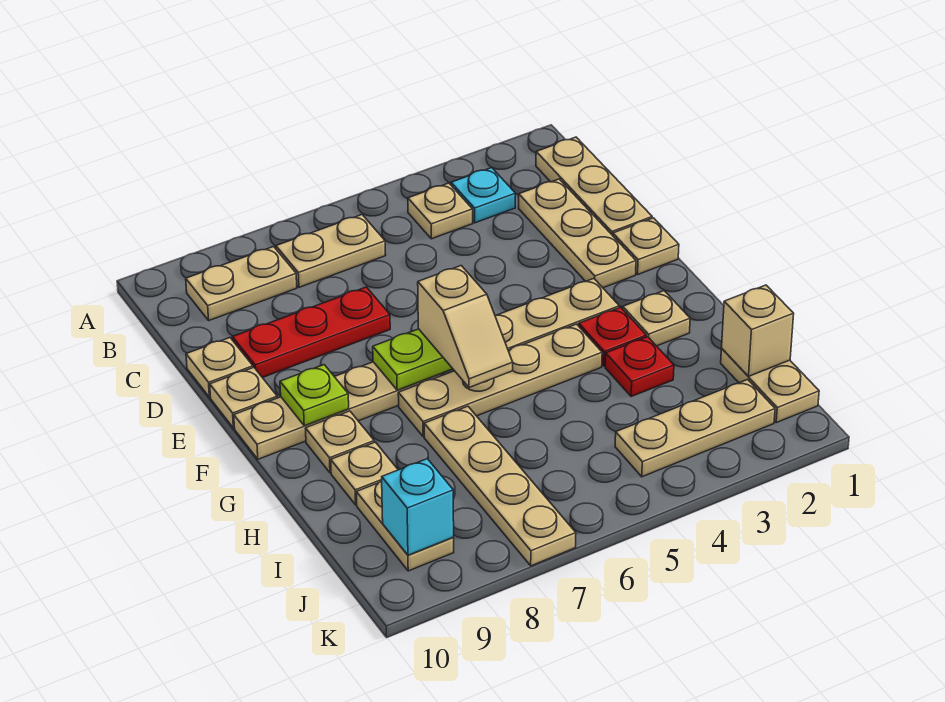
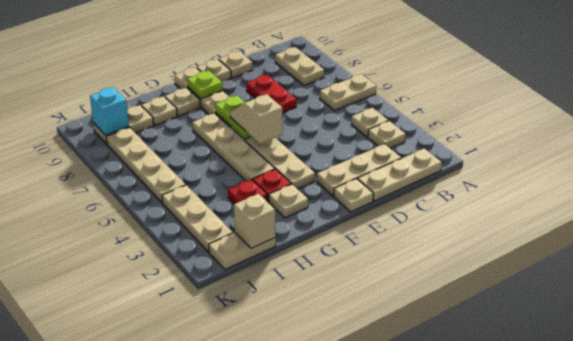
cyan 1x1 plate [451,168,516,223] -> tan 1x1 plate [368,121,406,149]
tan 1x2 plate [276,215,386,287] -> tan 1x2 plate turned to [320,74,376,111]
red 1x3 plate [232,287,390,378] -> red 1x2 plate [247,75,296,113]
tan 1x2 slope [418,266,513,388] -> tan 1x2 slope turned to [230,94,282,144]
tan 1x4 plate [424,406,576,566] -> tan 1x4 plate turned to [106,128,186,203]

